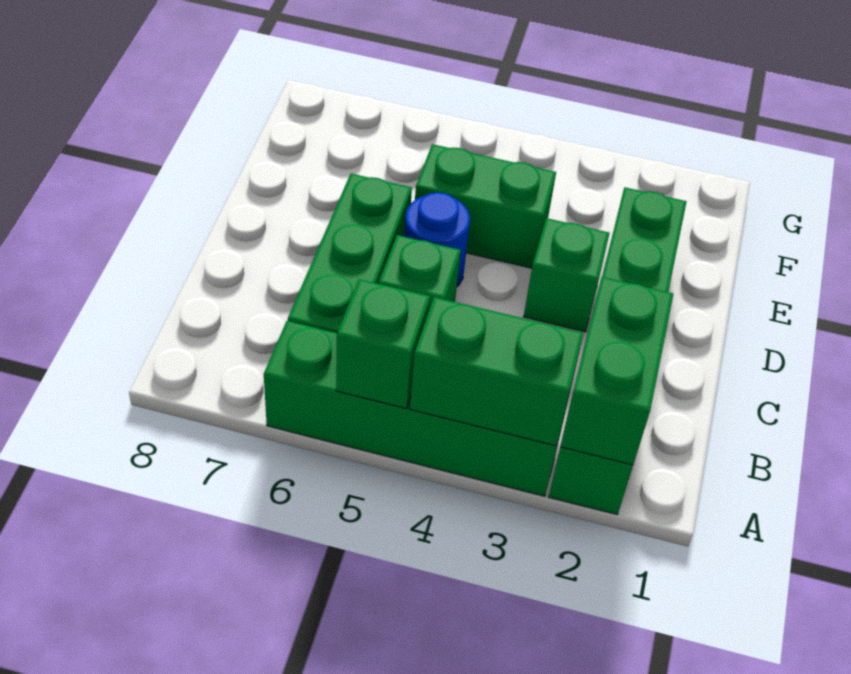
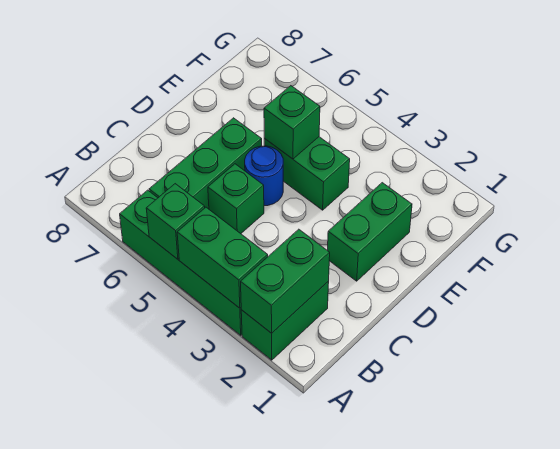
green 1x1 brick [524,218,609,332] -> green 1x1 brick moved to [264,86,320,159]

